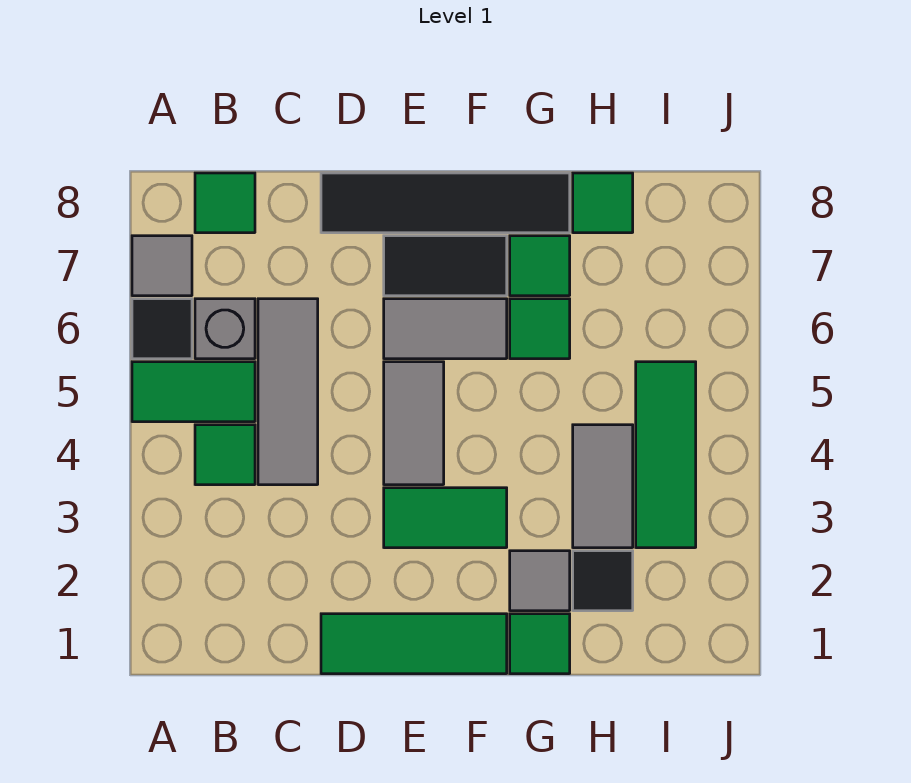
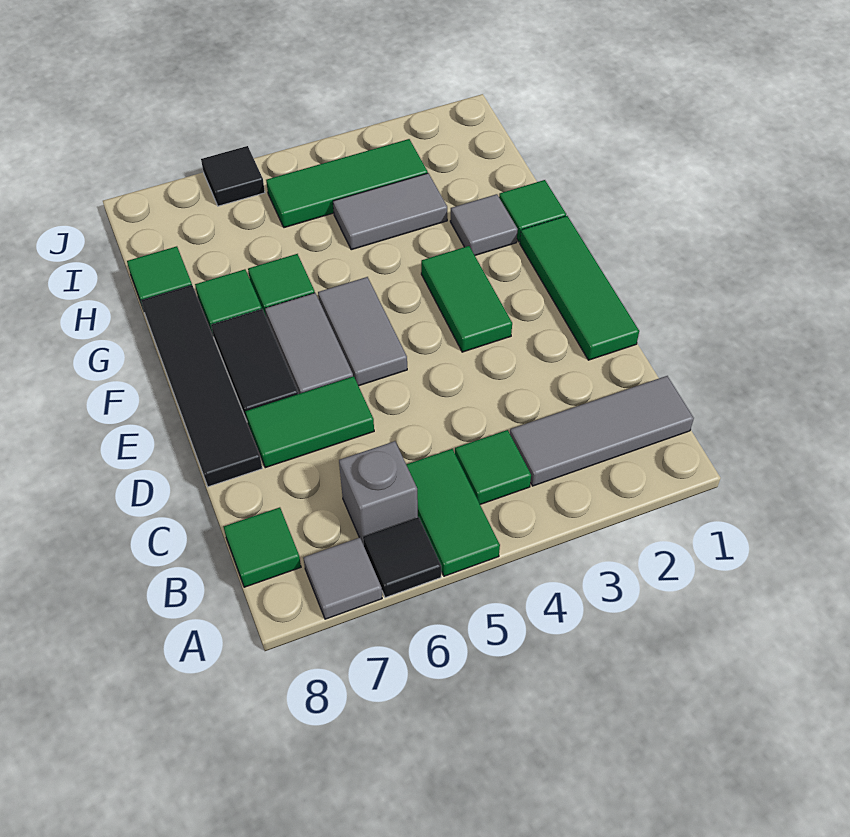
grey 1x3 tile [258,299,318,485] -> grey 1x3 tile moved to [510,376,694,486]
none -> green 1x2 tile [245,376,374,468]
grey 1x2 tile [384,362,444,485] -> grey 1x2 tile turned to [318,277,407,386]
black 1x1 tile [573,551,633,611] -> black 1x1 tile moved to [201,146,265,206]

